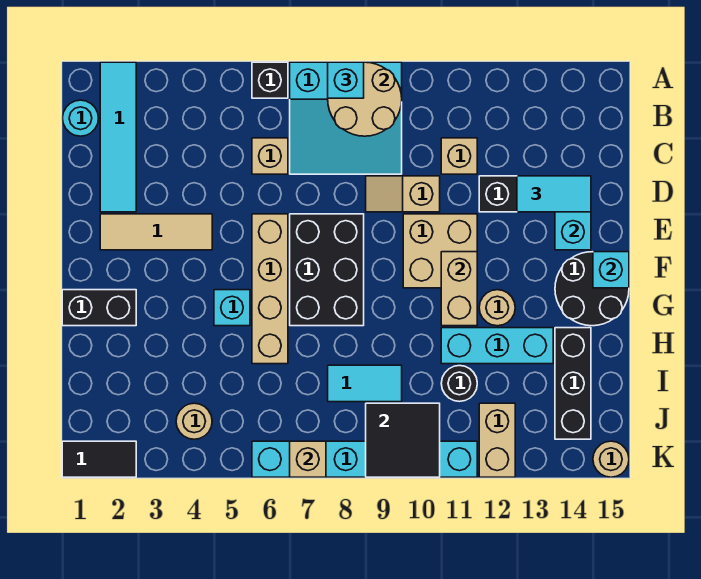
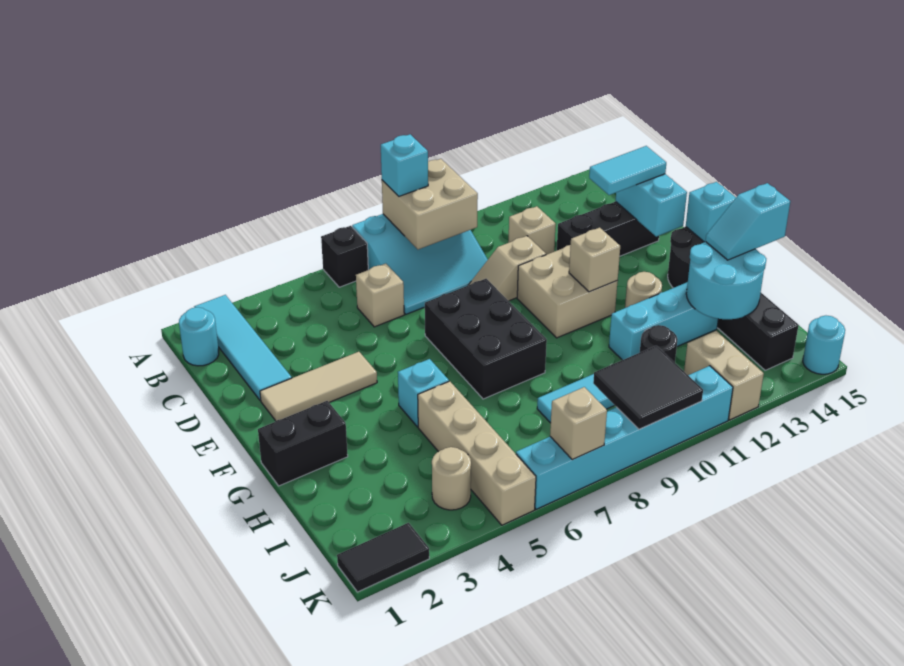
tan 2x2 round brick [328,62,402,136] -> tan 2x2 brick [382,159,478,249]
tan 1x4 brick [252,214,288,364] -> tan 1x4 brick moved to [418,381,536,525]
tan 1x2 brick [441,252,477,326] -> tan 1x1 brick [569,228,620,292]
none -> cyan 2x2 round brick [686,242,766,319]
none -> cyan 1x2 slope [706,183,790,260]
tan 1x1 round brick [593,441,629,477] -> cyan 1x1 round brick [803,316,845,374]

